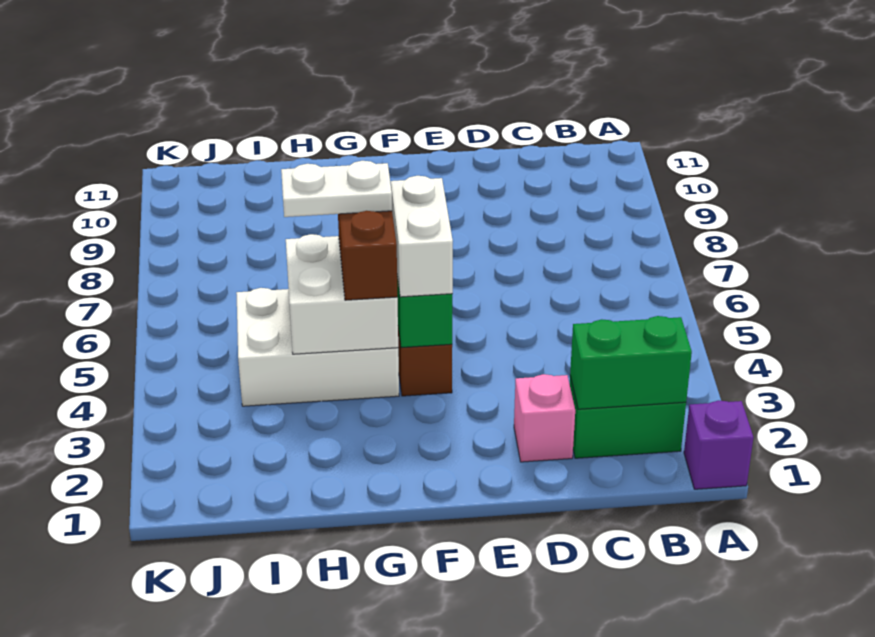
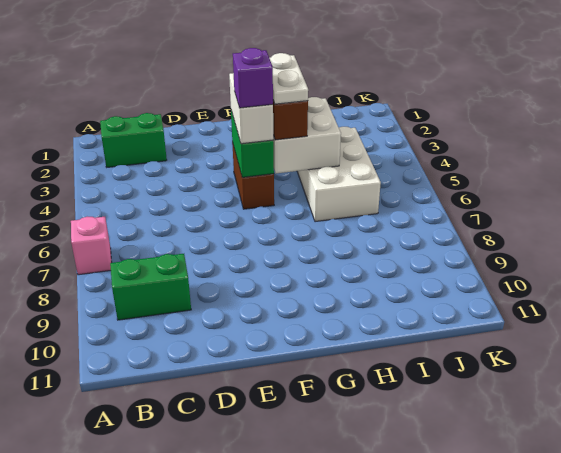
purple 1x1 brick [684,400,754,489] -> purple 1x1 brick moved to [233,48,273,108]
green 1x2 brick [570,316,692,409] -> green 1x2 brick moved to [110,254,191,320]
pink 1x1 brick [514,374,575,462] -> pink 1x1 brick moved to [71,217,112,275]
white 2x3 brick [236,288,399,406] -> white 2x3 brick turned to [297,127,381,222]
white 1x2 plate [281,161,392,217] -> white 1x2 plate turned to [270,53,308,104]

